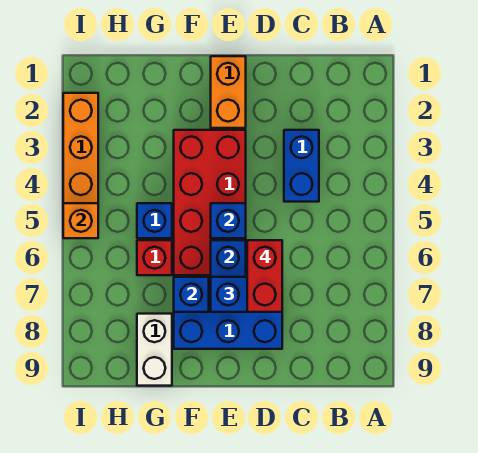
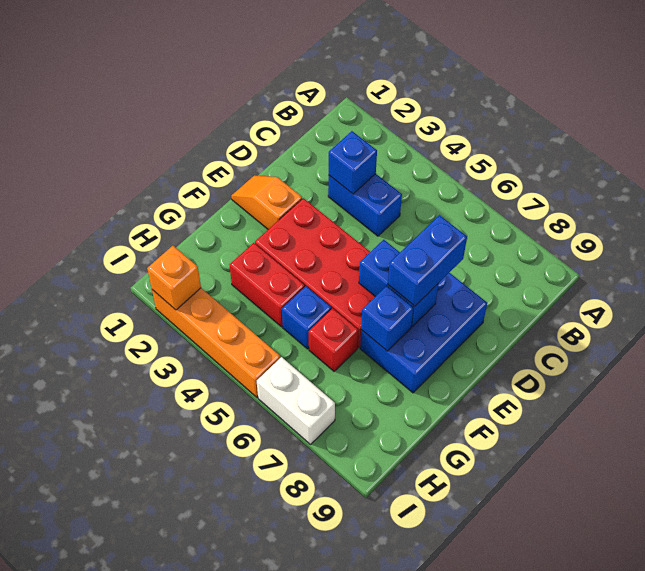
red 1x2 brick [247,240,282,312] -> red 1x2 brick moved to [230,243,305,327]
orange 1x2 brick [211,56,246,128] -> orange 1x2 slope [231,175,302,229]
blue 1x1 brick [211,203,246,238] -> blue 1x1 brick moved to [329,131,377,194]
white 1x2 brick [137,314,172,386] -> white 1x2 brick moved to [257,357,335,444]
orange 1x1 brick [63,203,98,238] -> orange 1x1 brick moved to [147,246,201,310]

